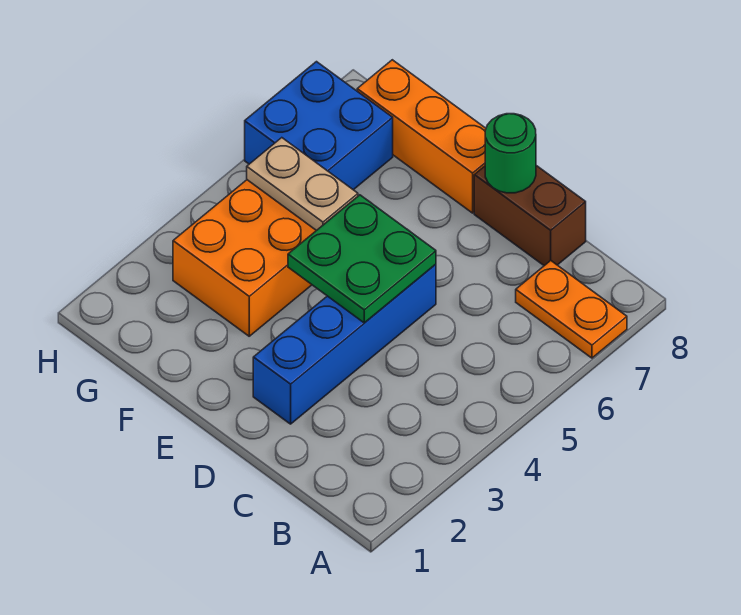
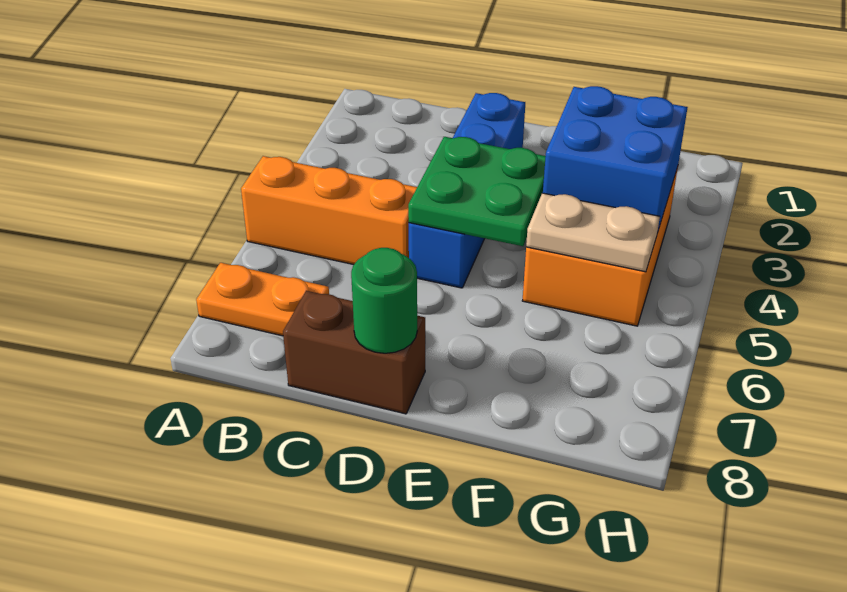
orange 1x3 brick [357,60,486,213] -> orange 1x3 brick moved to [241,156,417,265]
blue 2x2 brick [245,62,393,190] -> blue 2x2 brick moved to [543,86,688,233]

